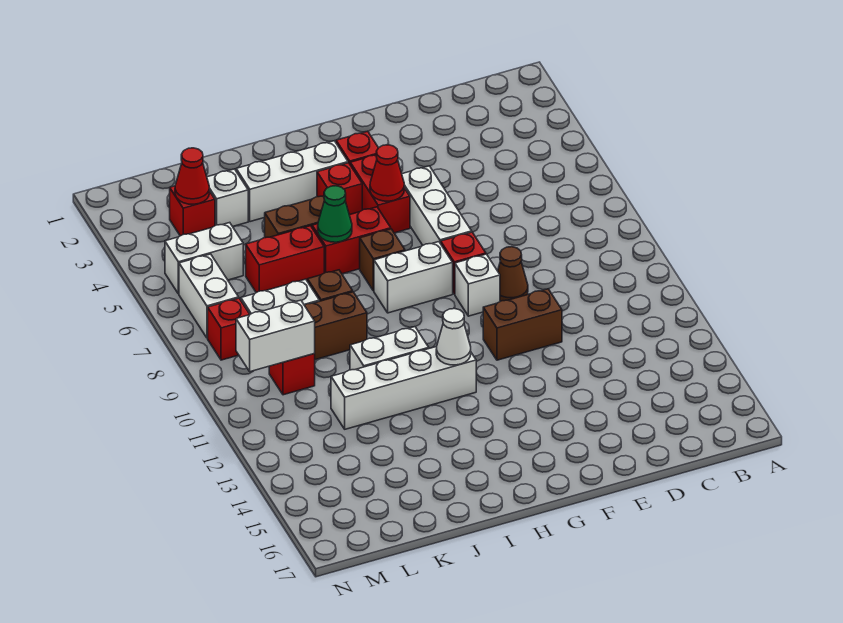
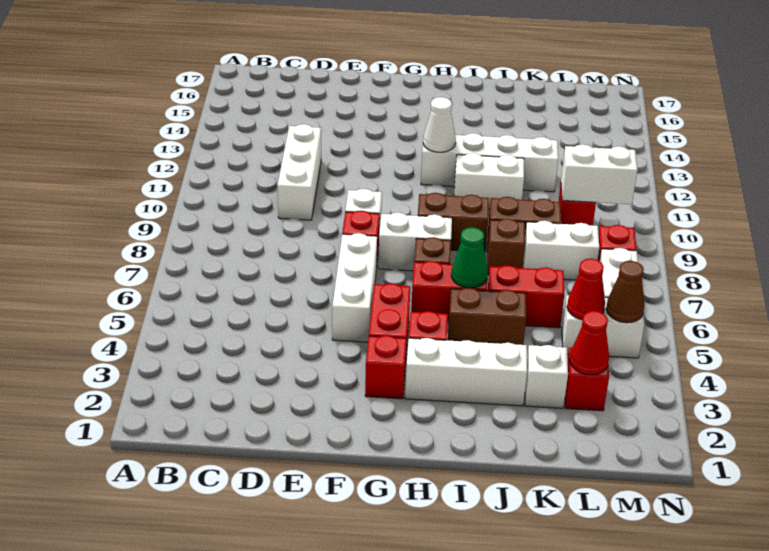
none -> white 1x3 brick [278,124,321,220]
brown 1x1 cone [498,247,528,301] -> brown 1x1 cone moved to [606,261,644,323]
brown 1x2 brick [483,289,562,360] -> brown 1x2 brick moved to [418,193,489,252]
red 1x1 cone [370,145,404,201] -> red 1x1 cone moved to [567,259,605,320]

